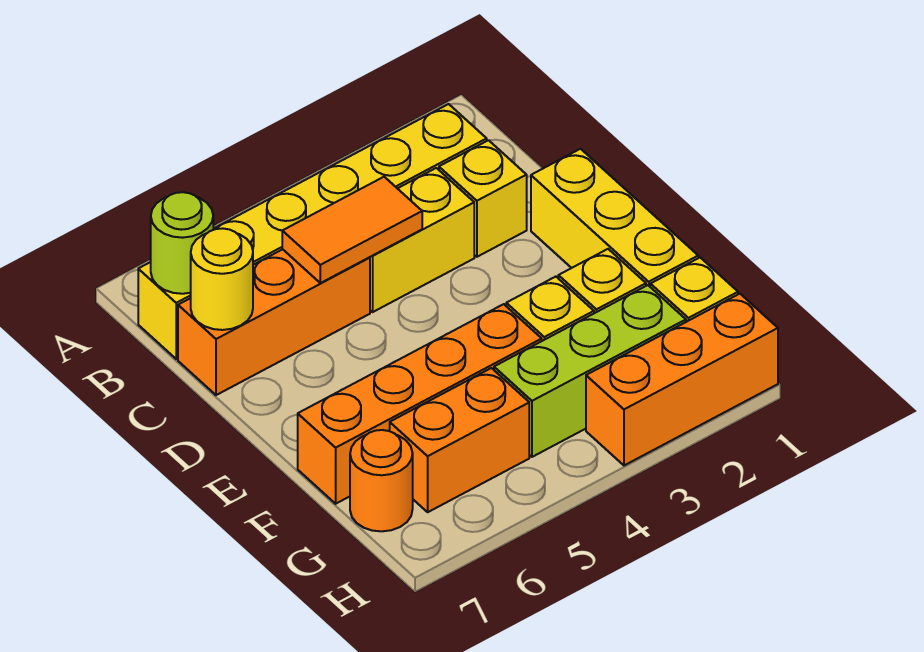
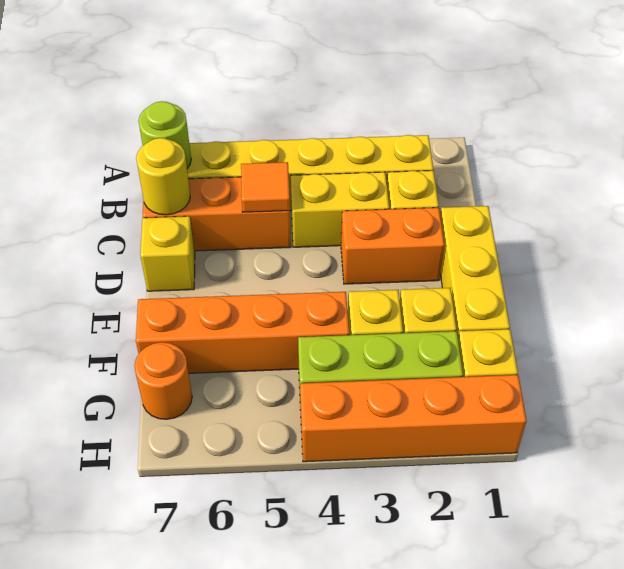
orange 1x2 tile [282,177,422,283] -> orange 1x1 tile [241,162,290,212]
none -> yellow 1x1 brick [140,216,195,291]
orange 1x2 brick [390,368,529,512] -> orange 1x2 brick moved to [341,208,444,284]
orange 1x3 brick [586,294,778,465] -> orange 1x4 brick [300,375,527,462]

